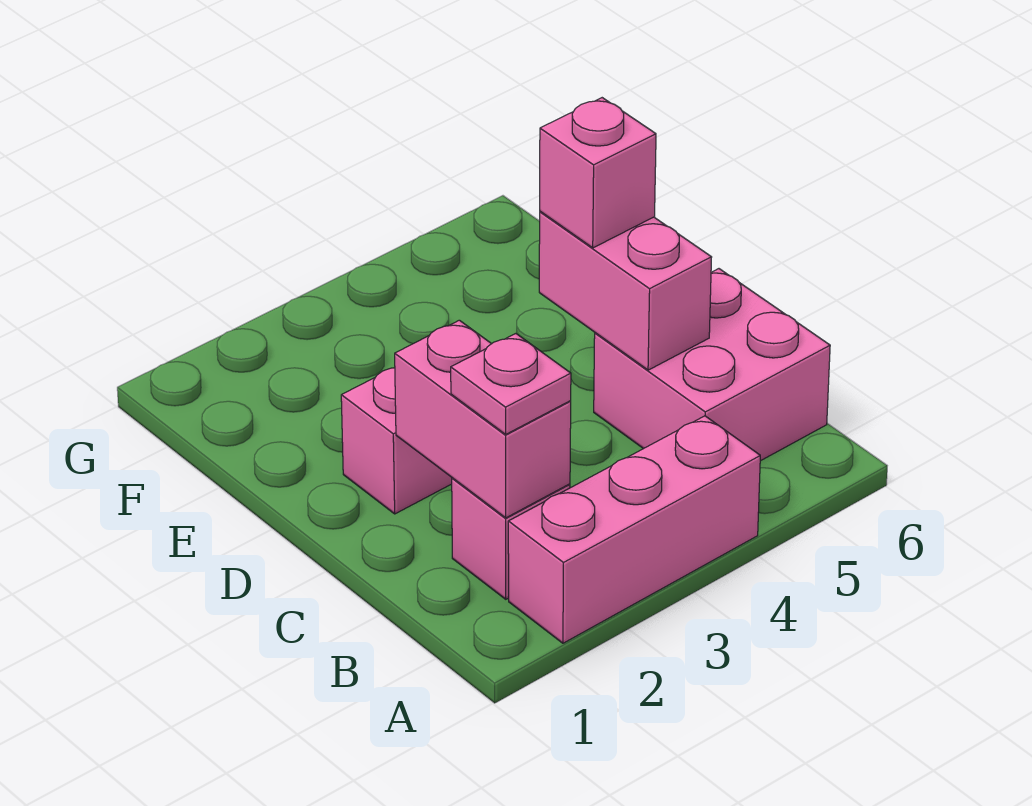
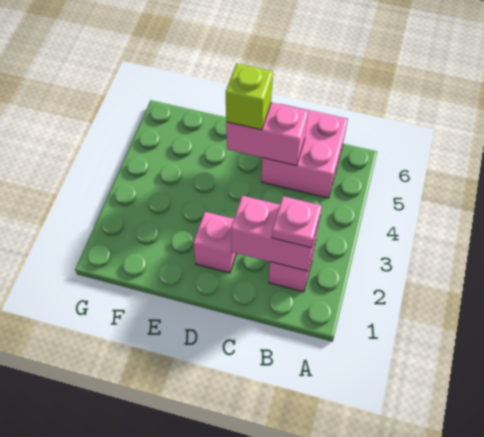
pink 1x3 brick [508,416,760,643] -> none
pink 1x1 brick [540,98,656,248] -> lime 1x1 brick [226,63,273,130]

